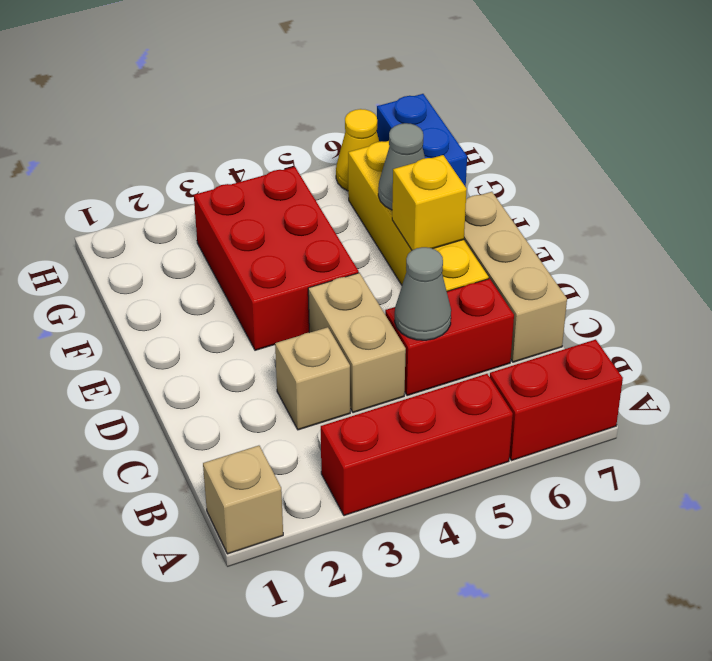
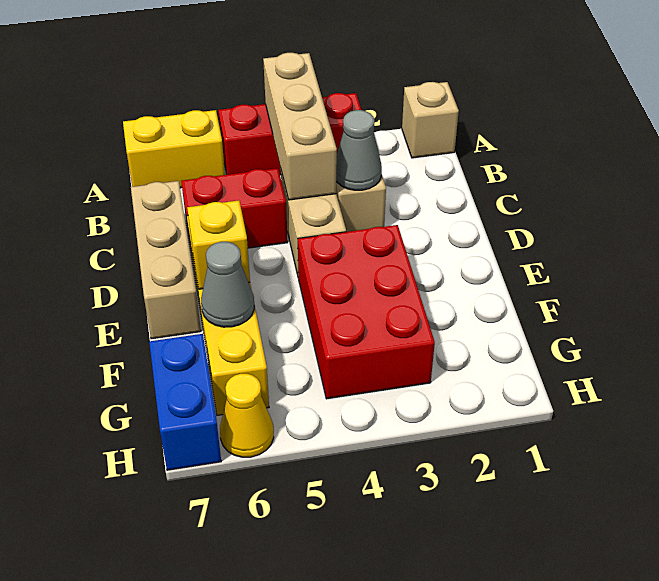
none -> tan 1x3 brick [263,53,337,200]
red 1x2 brick [490,339,623,460] -> yellow 1x2 brick [123,110,225,188]
grey 1x1 cone [395,247,451,340] -> grey 1x1 cone moved to [336,110,382,190]

